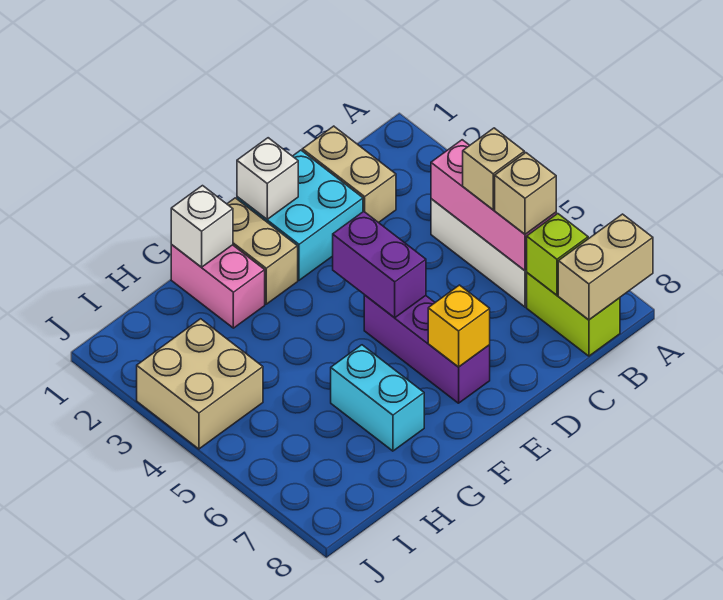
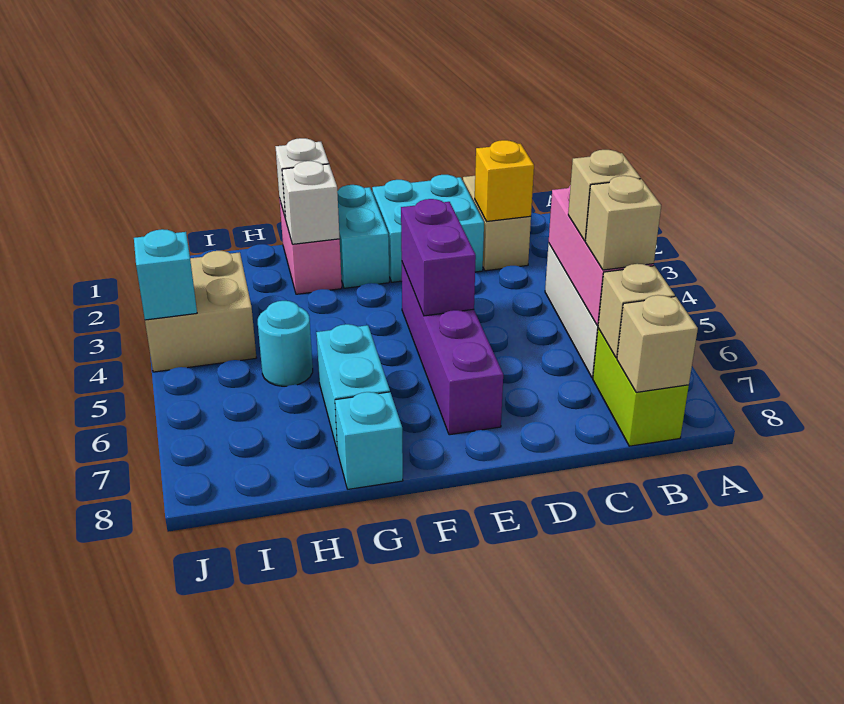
tan 1x2 brick [558,214,653,320] -> tan 1x1 brick [617,295,698,392]
lime 1x1 brick [527,214,588,295] -> tan 1x1 brick [598,264,675,358]
white 1x1 brick [237,138,298,219] -> white 1x1 brick moved to [282,161,340,244]
purple 1x3 brick [364,295,490,403] -> purple 1x4 brick [402,263,503,435]
yellow 1x1 brick [428,285,490,367] -> yellow 1x1 brick moved to [475,140,534,222]
tan 1x2 brick [227,198,298,304] -> cyan 1x2 brick [337,185,389,288]
none -> cyan 1x1 brick [335,392,403,489]
none -> cyan 1x1 round brick [258,301,313,386]
none -> cyan 1x1 brick [134,229,197,320]

